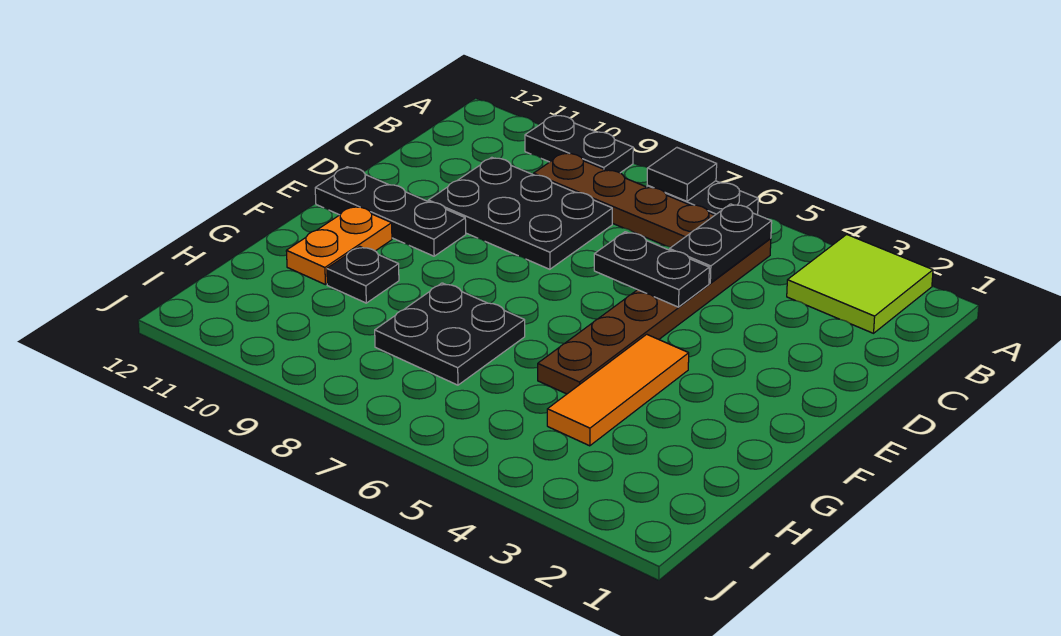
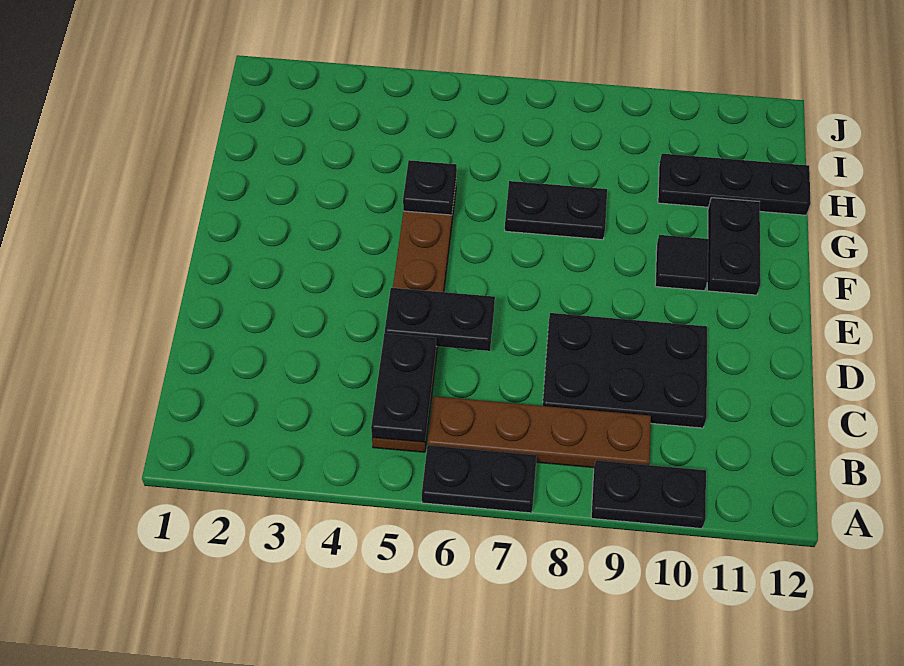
lime 2x2 tile [787,234,933,333] -> none
black 1x1 tile [647,148,717,201] -> black 1x1 tile moved to [655,235,708,291]
black 1x3 plate [315,167,466,256] -> black 1x3 plate moved to [658,154,811,215]
orange 1x3 tile [547,334,689,446] -> none
orange 1x2 plate [286,206,392,285] -> black 1x2 plate [707,198,761,295]
black 2x2 plate [375,283,525,385] -> black 1x2 plate [505,181,607,240]
black 1x1 plate [327,246,399,303] -> black 1x1 plate moved to [403,160,457,215]

